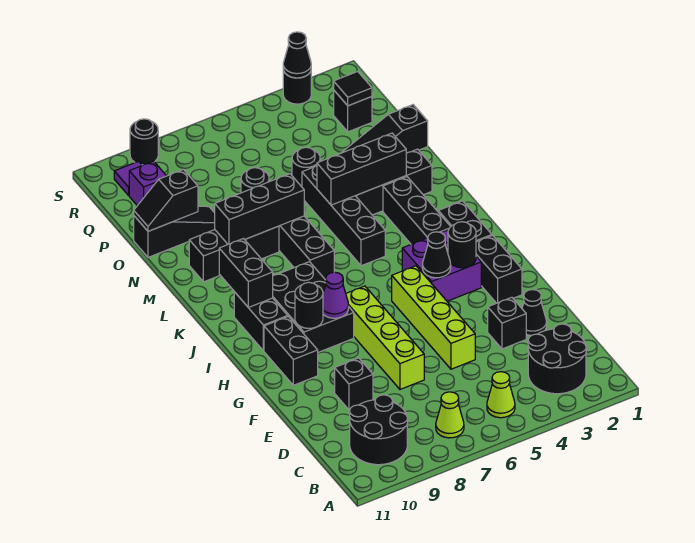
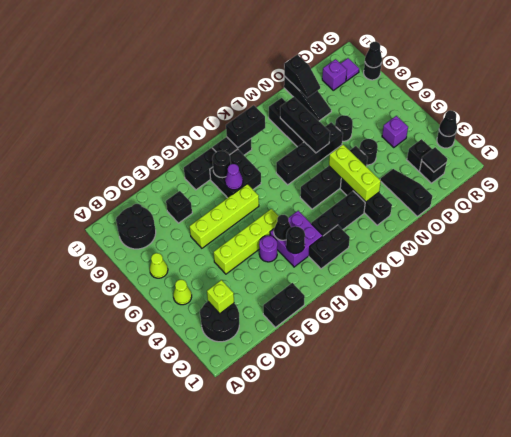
none -> lime 1x1 brick [207,280,234,314]
black 1x1 cone [522,290,547,335] -> black 1x1 cone moved to [365,42,382,68]
black 1x1 brick [488,297,526,349] -> black 1x1 brick moved to [407,139,432,171]
black 1x2 brick [476,236,522,303] -> black 1x2 brick moved to [263,283,305,327]
none -> purple 1x1 round brick [259,235,277,262]
black 2x3 brick [273,262,354,352] -> black 2x2 brick [210,149,261,198]
black 1x3 brick [317,133,406,205] -> lime 1x3 brick [329,145,381,202]
black 1x2 slope [134,170,198,231] -> black 1x2 slope turned to [284,54,320,98]
none -> purple 1x1 brick [382,116,408,148]

